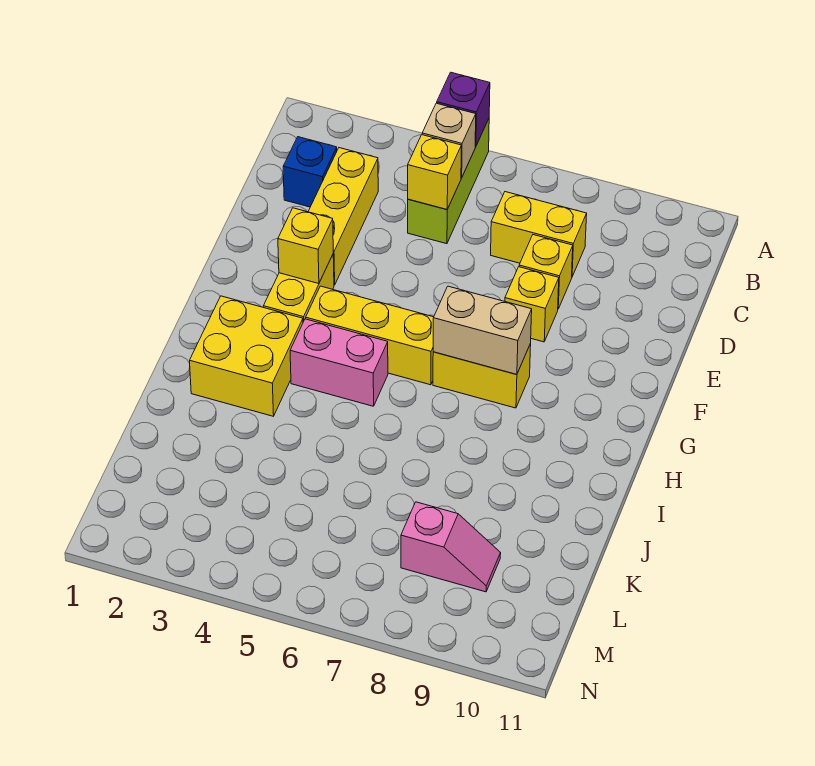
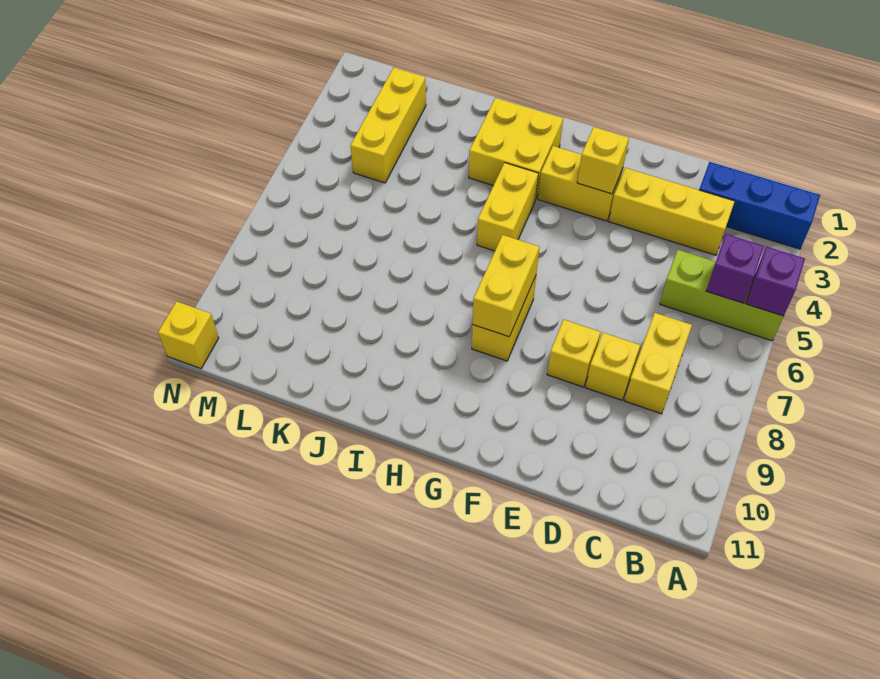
tan 1x1 brick [422,103,476,178] -> purple 1x1 brick [706,234,764,303]
blue 1x1 brick [283,137,337,207] -> blue 1x3 brick [699,162,820,249]
yellow 1x1 brick [408,135,461,210] -> yellow 1x1 brick moved to [158,301,219,368]
yellow 1x3 brick [306,286,434,385] -> yellow 1x3 brick moved to [350,68,426,183]
tan 1x2 brick [433,286,532,375] -> yellow 1x2 brick [473,235,539,337]
pink 1x2 brick [290,319,388,406] -> yellow 1x2 brick [477,163,538,251]
pink 1x2 slope [401,502,501,592] -> none

